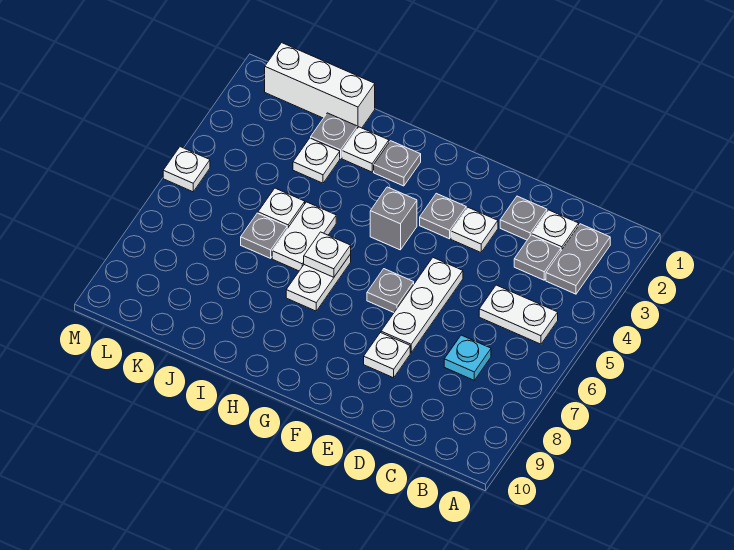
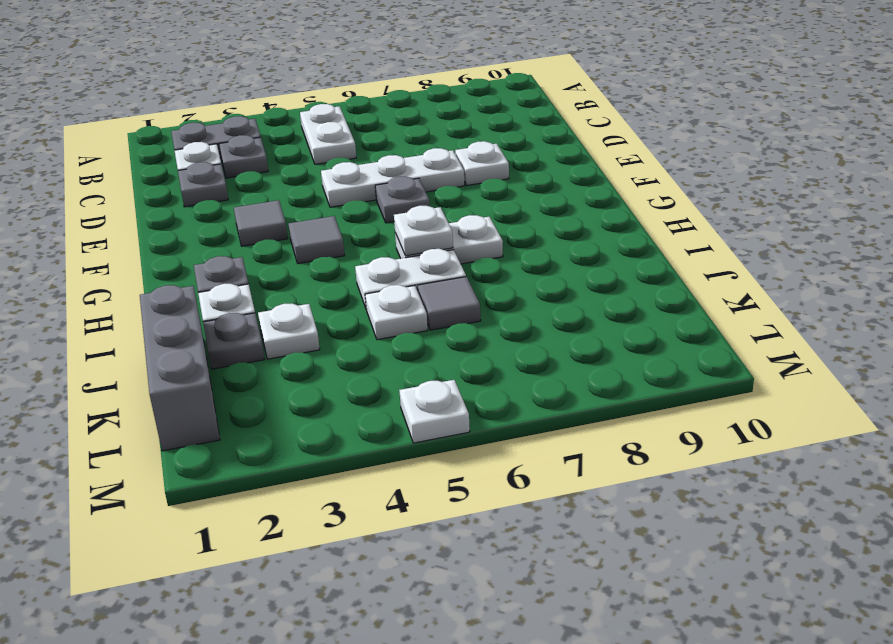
cyan 1x1 plate [444,335,491,380] -> none
white 1x1 plate [451,208,498,252] -> none
grey 1x1 plate [420,193,466,239] -> grey 1x1 tile [234,200,288,246]
grey 1x1 brick [370,187,417,250] -> grey 1x1 tile [289,216,345,264]
white 1x3 brick [265,43,375,128] -> grey 1x3 brick [140,285,220,451]
grey 1x1 plate [241,213,287,258] -> grey 1x1 tile [418,277,481,330]

